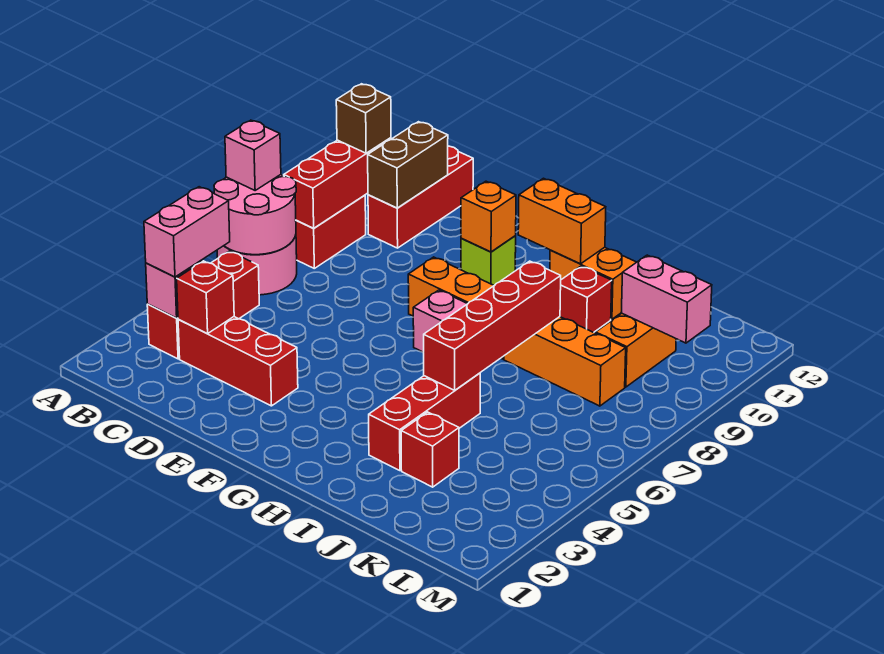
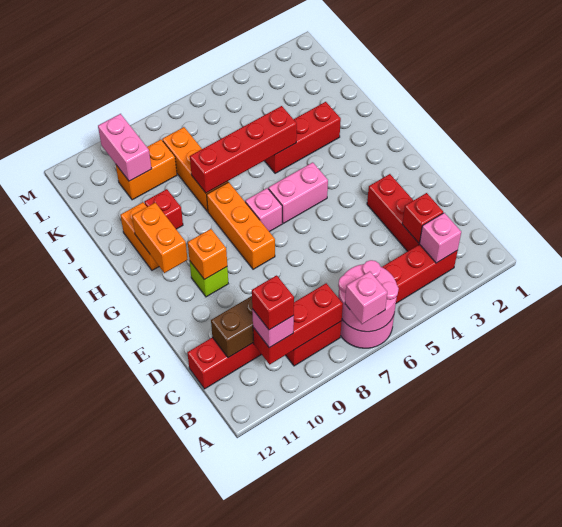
pink 1x2 brick [144,187,230,277] -> pink 1x2 brick moved to [268,162,328,223]
brown 1x1 brick [336,84,391,153] -> pink 1x1 brick [252,309,294,348]
red 1x1 brick [401,412,459,487] -> red 1x1 brick moved to [252,275,294,330]

